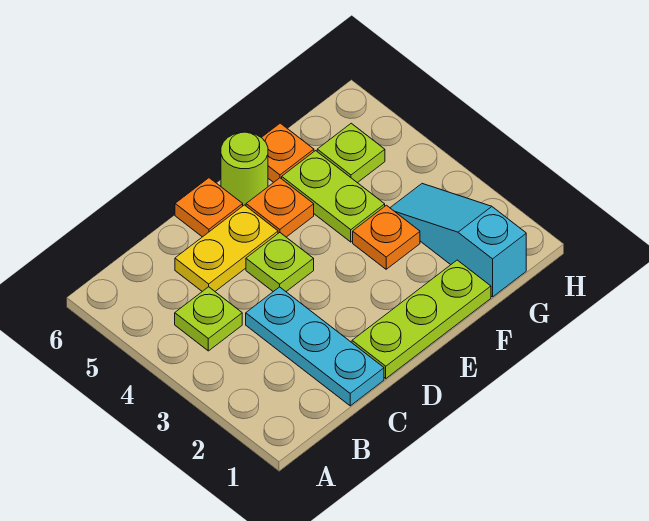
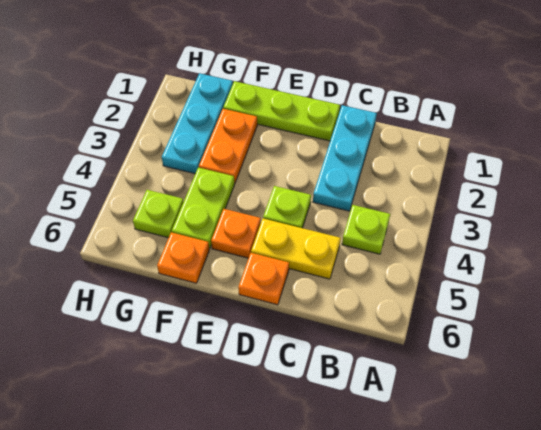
lime 1x1 round brick [221,132,268,206] -> none
orange 1x1 plate [353,205,420,269] -> orange 1x2 plate [199,109,257,183]
cyan 1x3 slope [390,184,526,297] -> cyan 1x3 plate [162,73,233,174]

